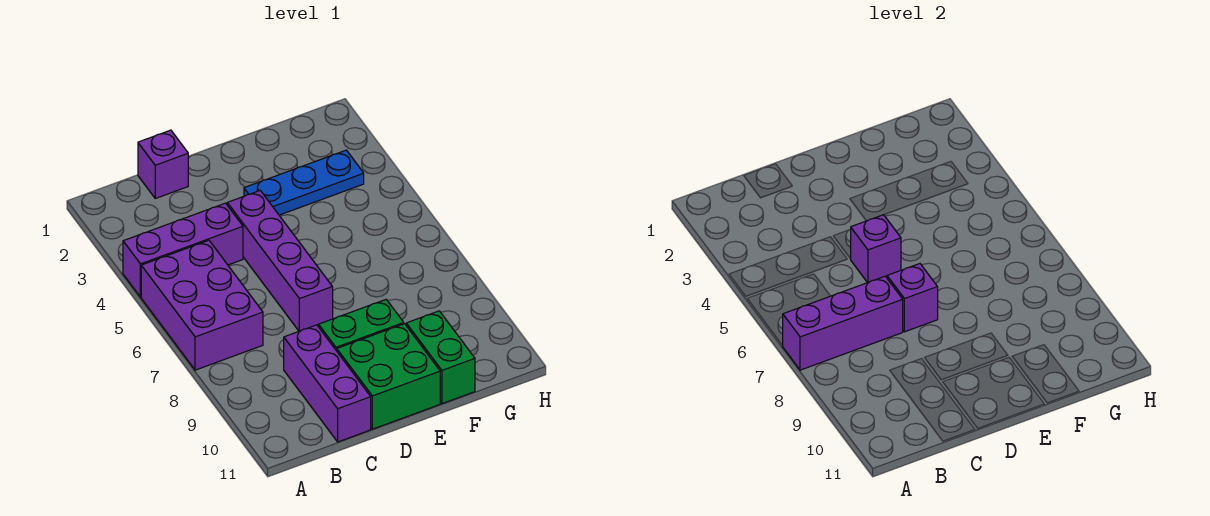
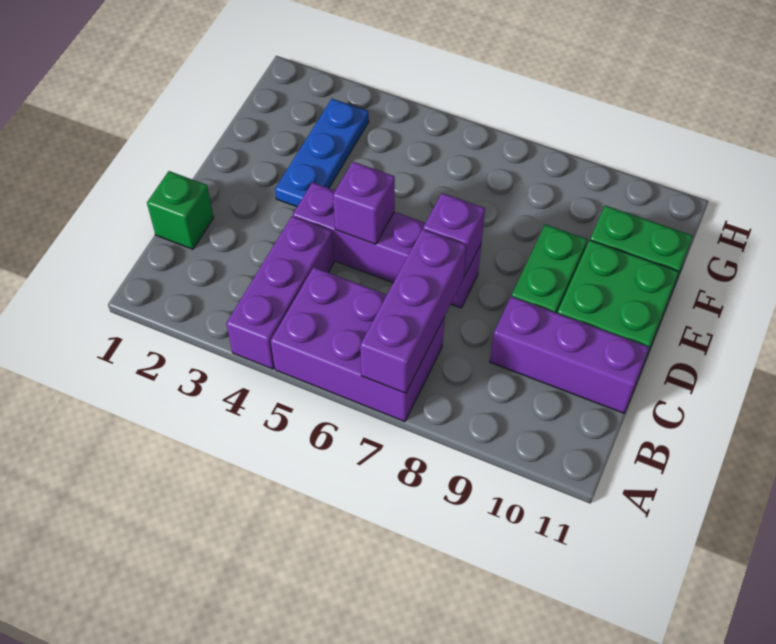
purple 1x1 brick [138,130,188,198] -> green 1x1 brick [147,171,214,249]

